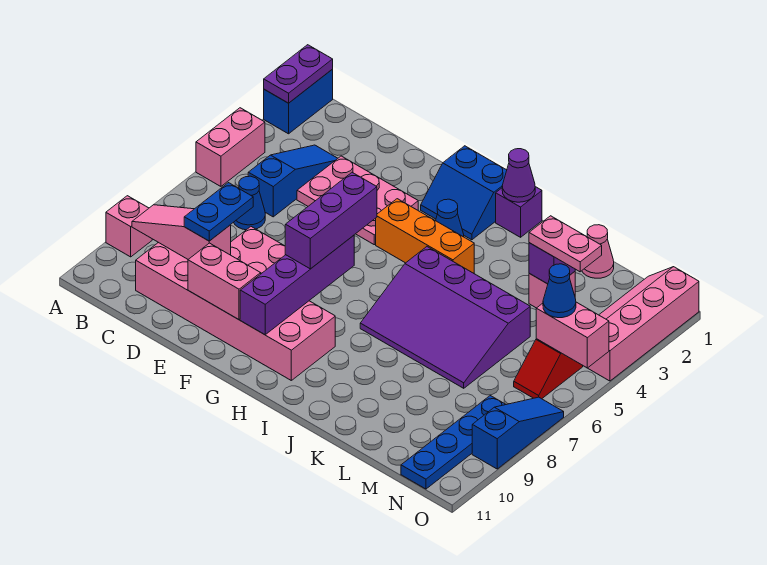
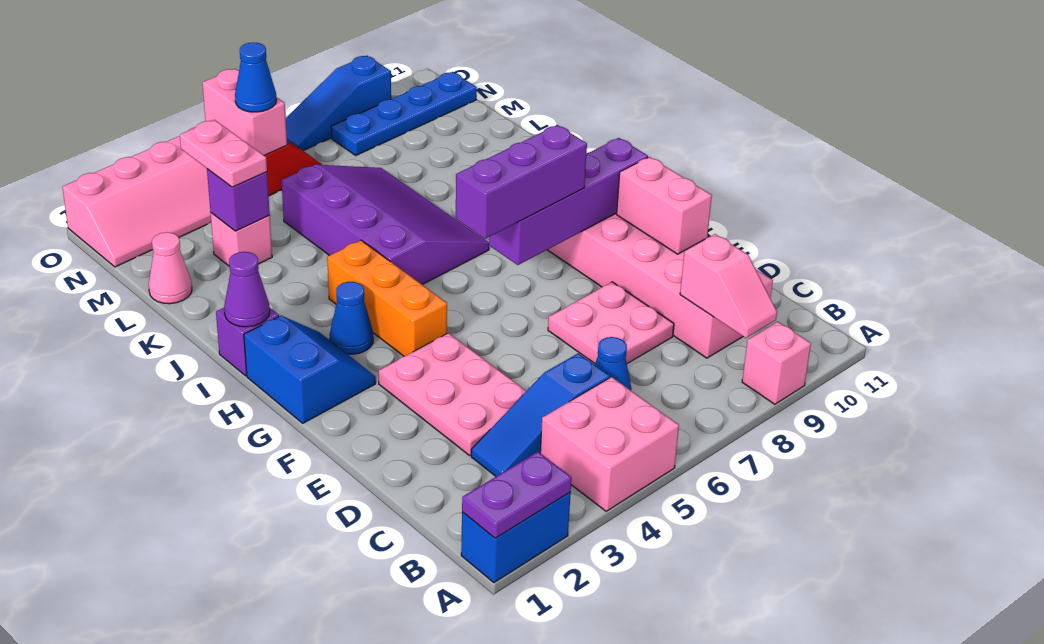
pink 1x2 brick [196,108,265,186] -> pink 2x2 brick [540,377,679,511]
pink 1x3 slope [132,205,231,259] -> pink 1x2 slope [680,234,777,338]
blue 1x2 plate [184,183,253,241] -> none

